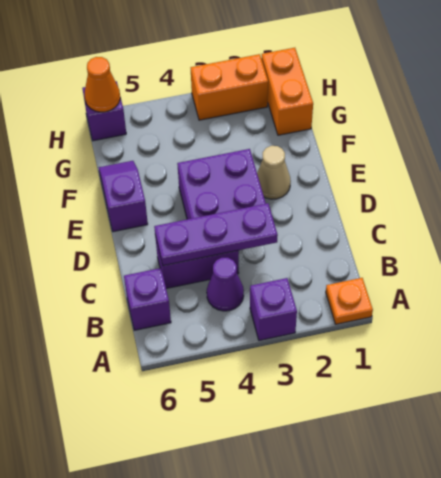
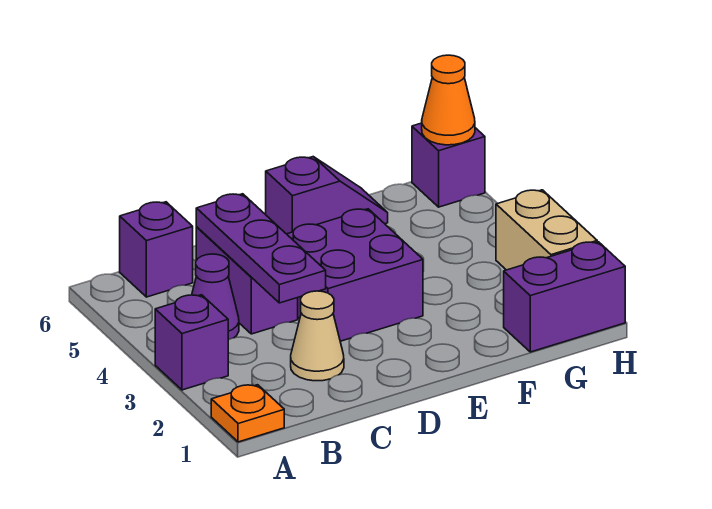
tan 1x1 cone [257,146,291,199] -> tan 1x1 cone moved to [291,291,344,381]
orange 1x2 brick [261,48,313,135] -> purple 1x2 brick [504,242,625,352]
orange 1x2 brick [191,54,268,120] -> tan 1x2 brick [496,190,597,270]

